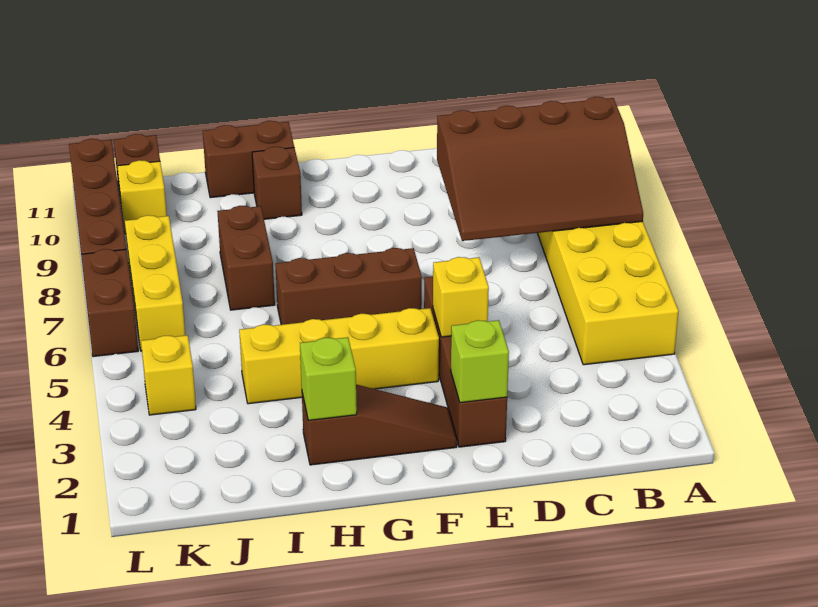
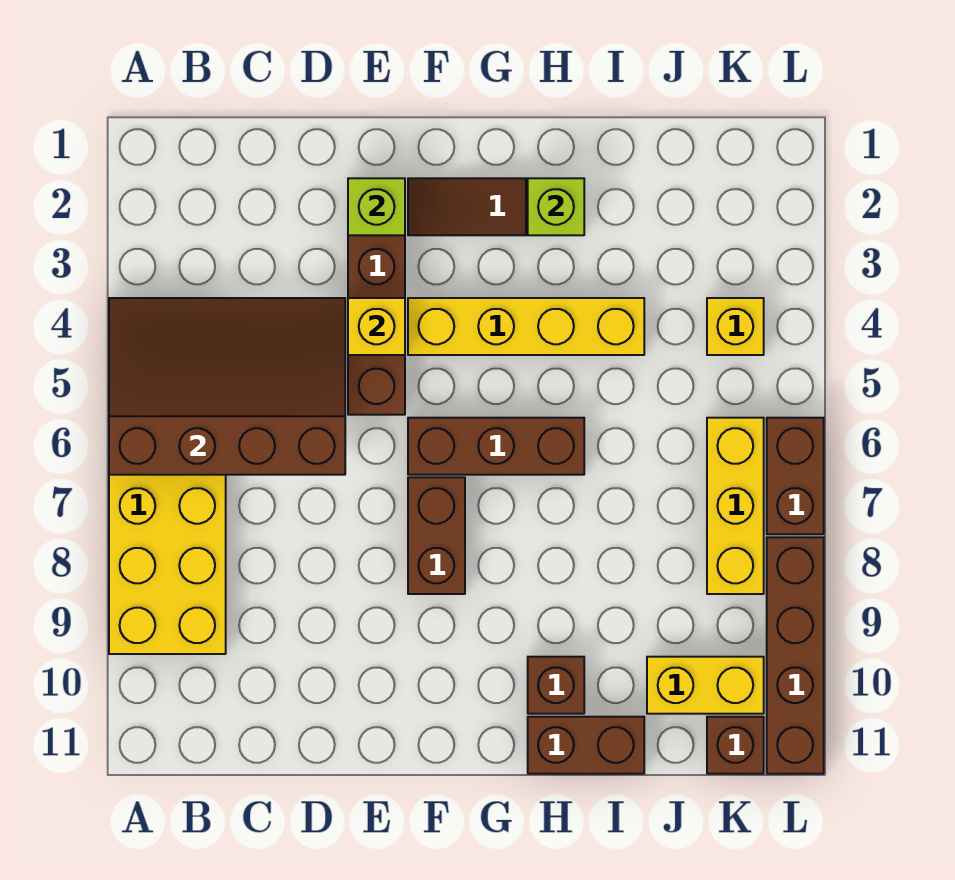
brown 3x4 slope [437,97,643,241] -> brown 3x4 slope moved to [109,298,345,475]
brown 1x2 brick [217,206,275,310] -> brown 1x2 brick moved to [408,477,465,594]
yellow 1x1 brick [117,160,167,234] -> yellow 1x2 brick [647,657,764,714]

